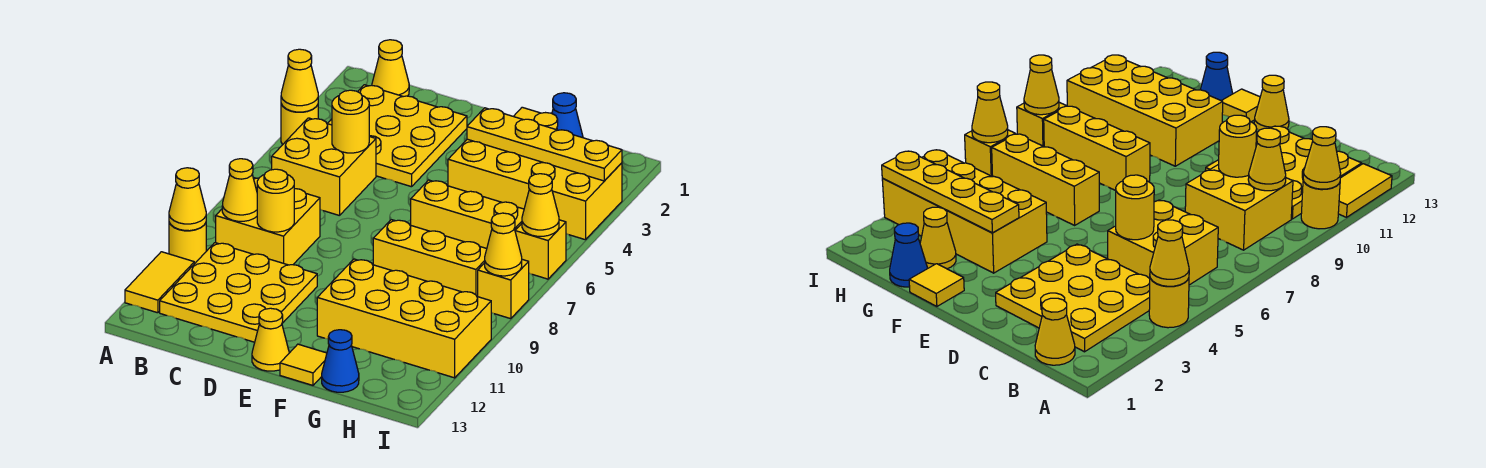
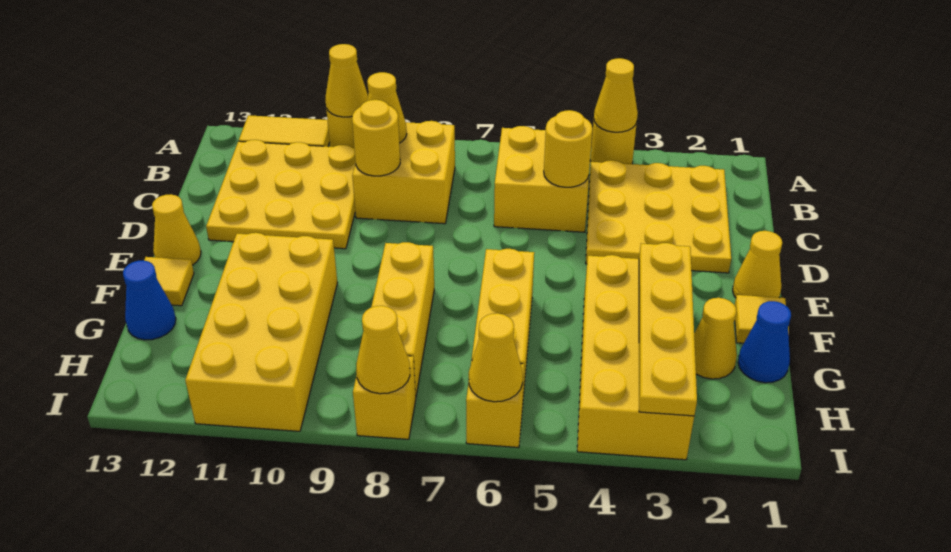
yellow 1x1 cone [372,40,409,97] -> yellow 1x1 cone moved to [733,231,782,298]

